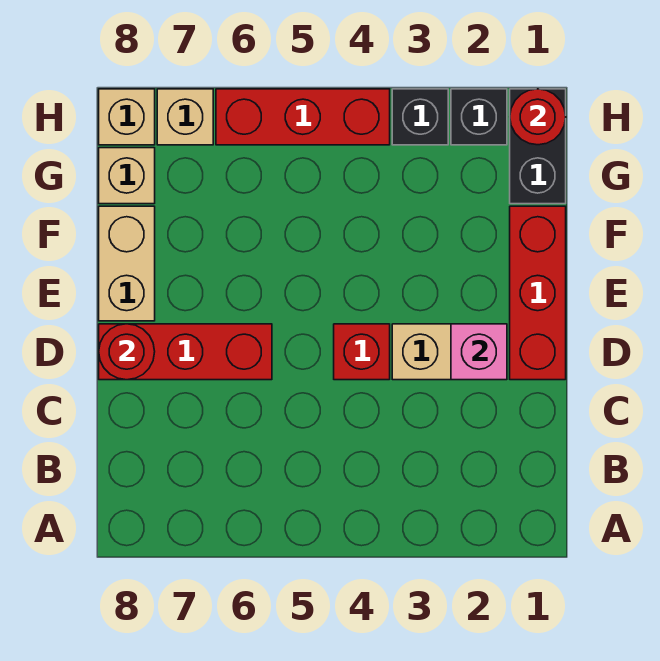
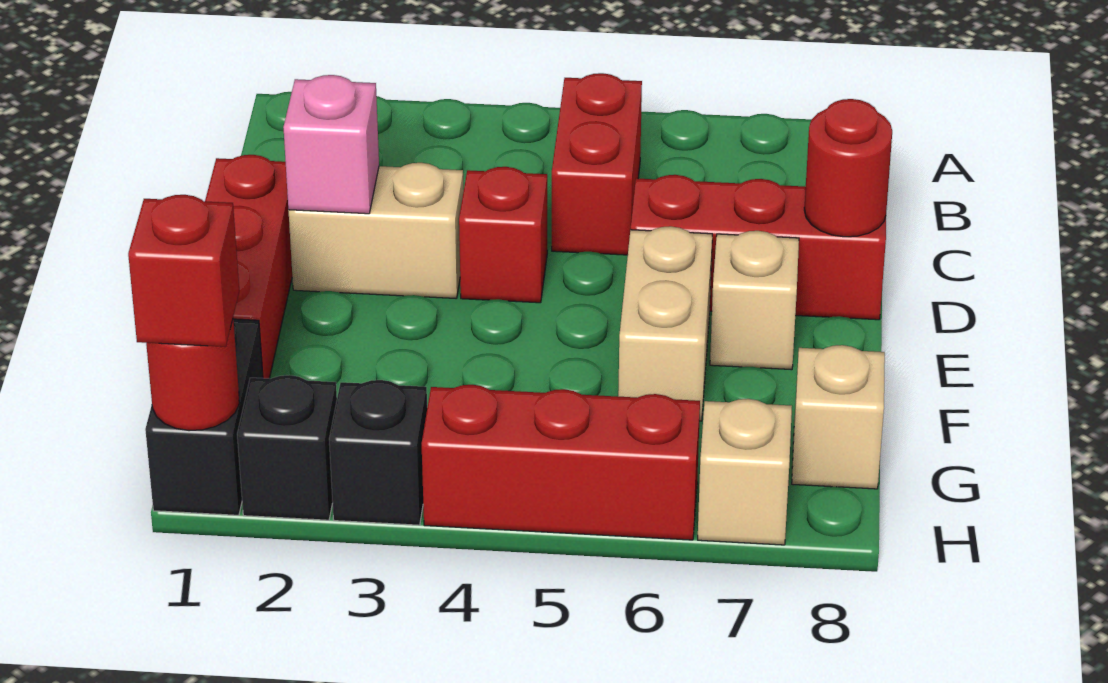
none -> red 1x2 brick [552,73,642,255]
tan 1x2 brick [99,206,155,321] -> tan 1x2 brick moved to [618,226,712,421]
none -> red 1x1 brick [128,195,239,347]
tan 1x1 brick [99,89,155,145] -> tan 1x1 brick moved to [710,231,799,370]

